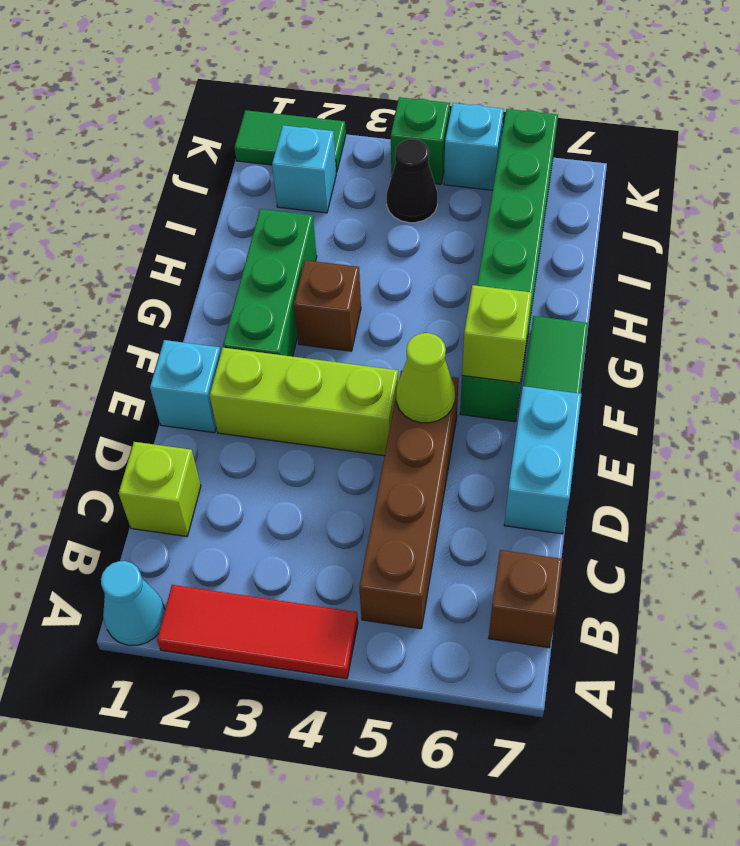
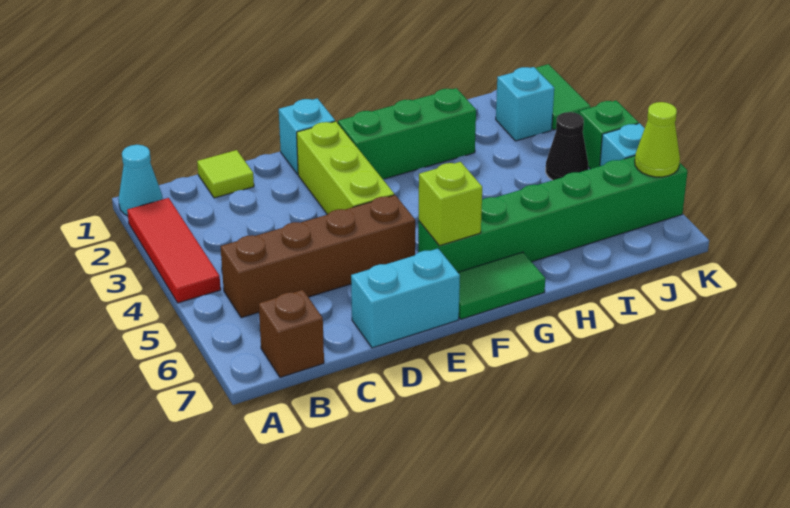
lime 1x1 brick [119,442,201,537] -> lime 1x1 tile [197,150,254,198]
lime 1x1 cone [396,333,455,423] -> lime 1x1 cone moved to [635,102,680,177]
brown 1x1 brick [294,260,361,351] -> none

